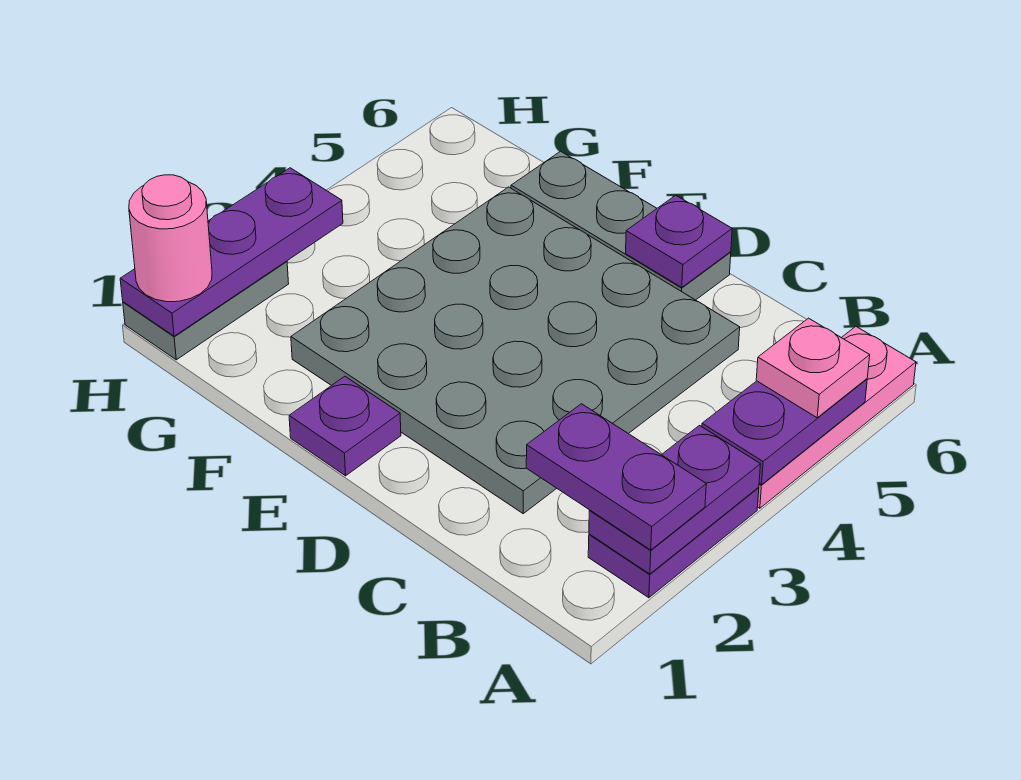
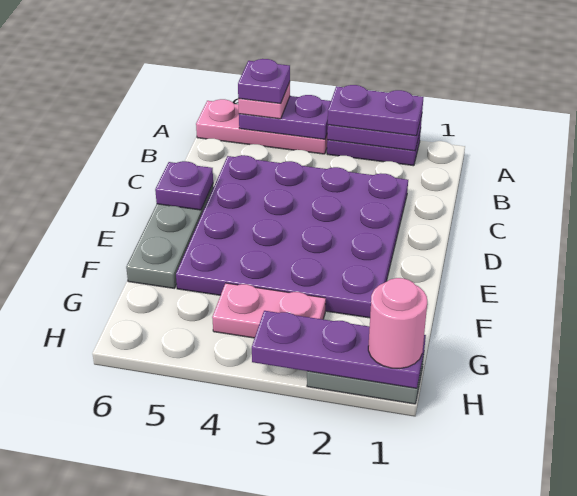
purple 1x2 plate [526,404,706,550] -> purple 1x2 plate turned to [328,85,423,136]
grey 4x4 plate [291,187,740,513] -> purple 4x4 plate [176,155,408,318]
purple 1x1 plate [289,376,401,476] -> purple 1x1 plate moved to [238,59,290,104]
none -> pink 1x2 plate [212,283,326,338]

